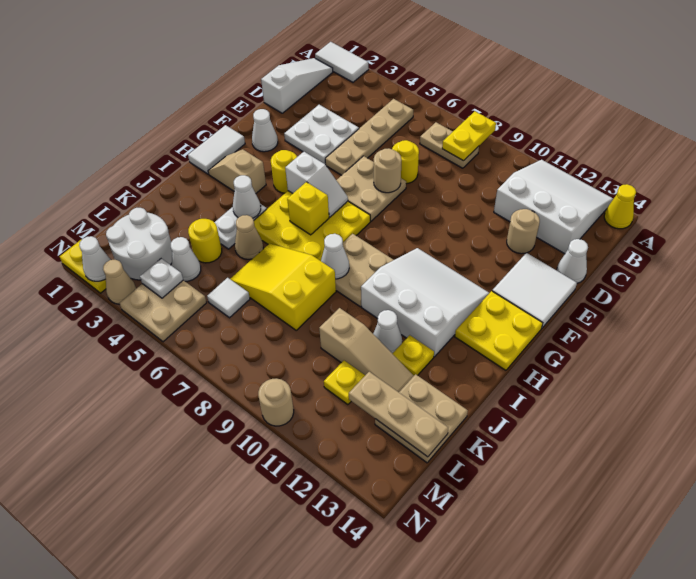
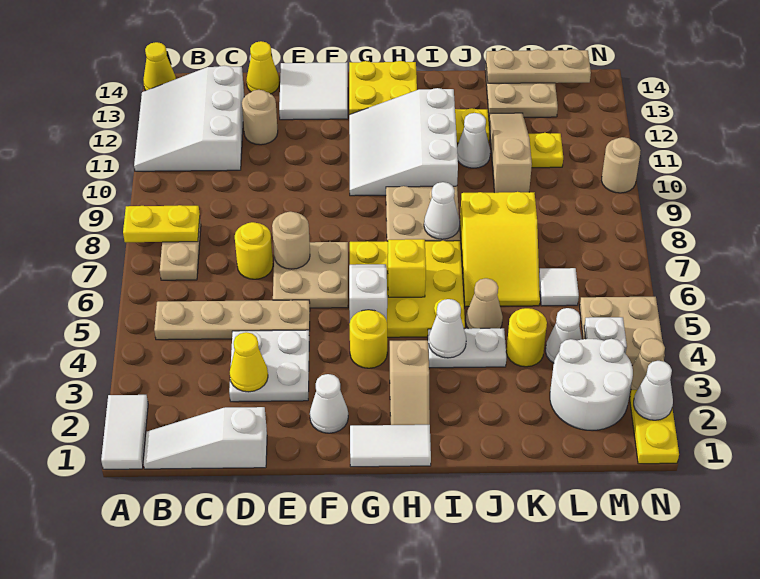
none -> yellow 1x1 cone [230,332,268,392]
white 1x1 cone [557,239,588,283] -> yellow 1x1 cone [246,41,279,94]
tan 1x3 plate [349,372,448,457] -> tan 1x3 plate turned to [486,49,591,83]

